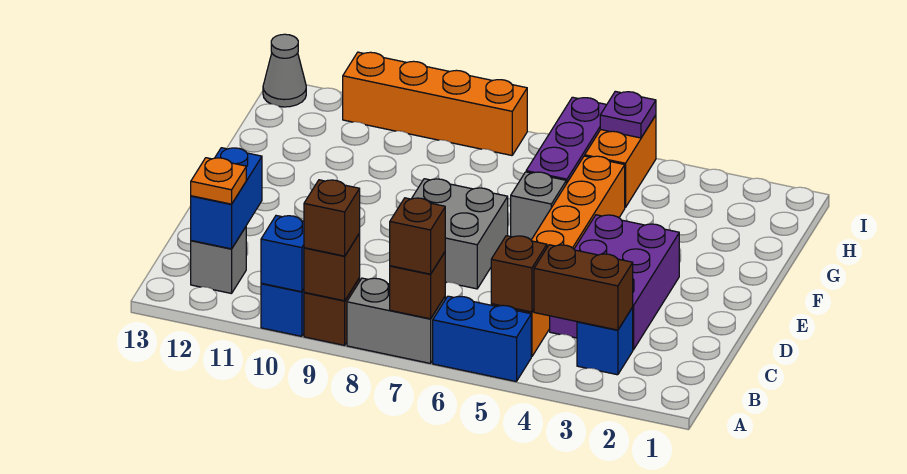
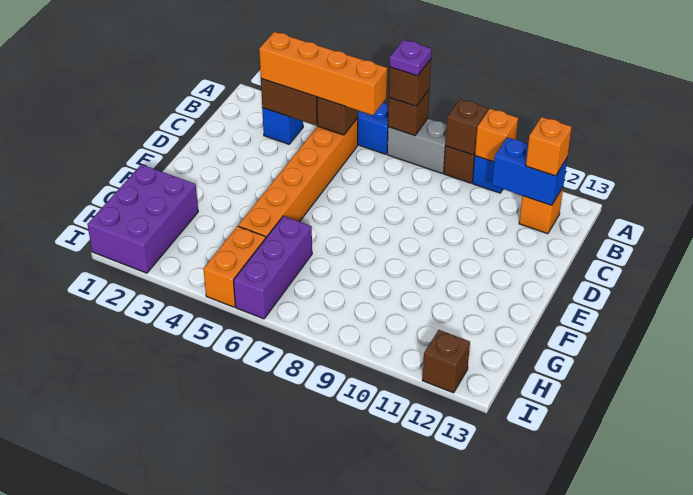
brown 1x1 brick [304,180,360,256] -> brown 1x1 brick moved to [422,330,470,393]
blue 1x1 brick [261,216,304,292] -> orange 1x1 brick [475,109,518,162]
grey 1x1 brick [191,227,246,294] -> orange 1x1 brick [519,188,563,234]
blue 1x2 brick [191,148,262,249] -> blue 1x2 brick turned to [492,137,567,205]
orange 1x1 plate [191,158,246,204] -> orange 1x1 brick [526,117,572,176]
purple 2x3 brick [550,215,679,350] -> purple 2x3 brick moved to [87,164,198,273]
grey 2x2 brick [412,179,508,289] -> none
grey 1x1 brick [511,172,566,240] -> none
purple 1x1 plate [600,91,656,138] -> purple 1x1 plate moved to [390,40,431,76]
orange 1x4 brick [343,52,527,155] -> orange 1x4 brick moved to [259,32,387,115]
grey 1x1 cone [263,34,306,107] -> none

